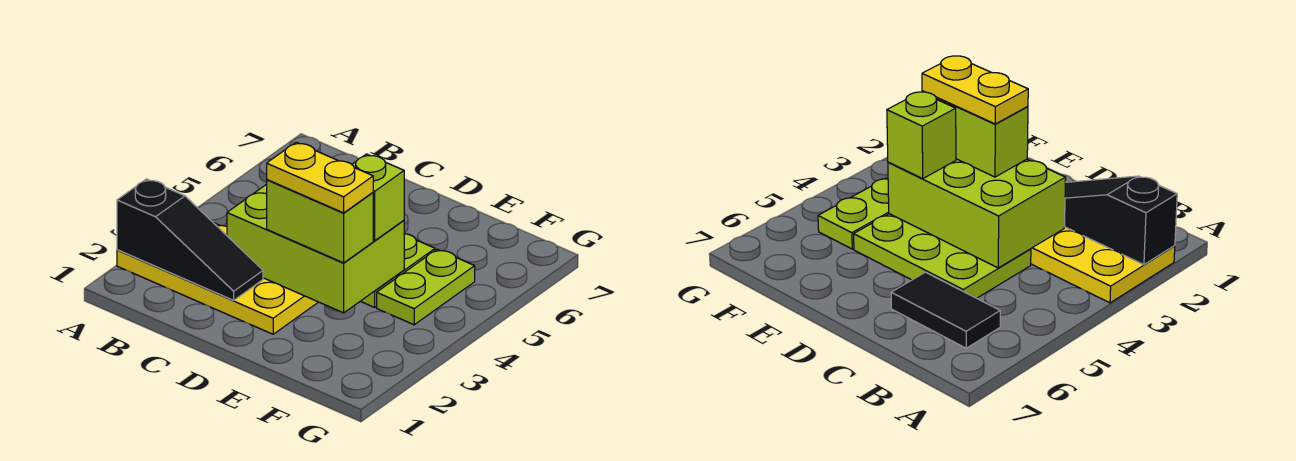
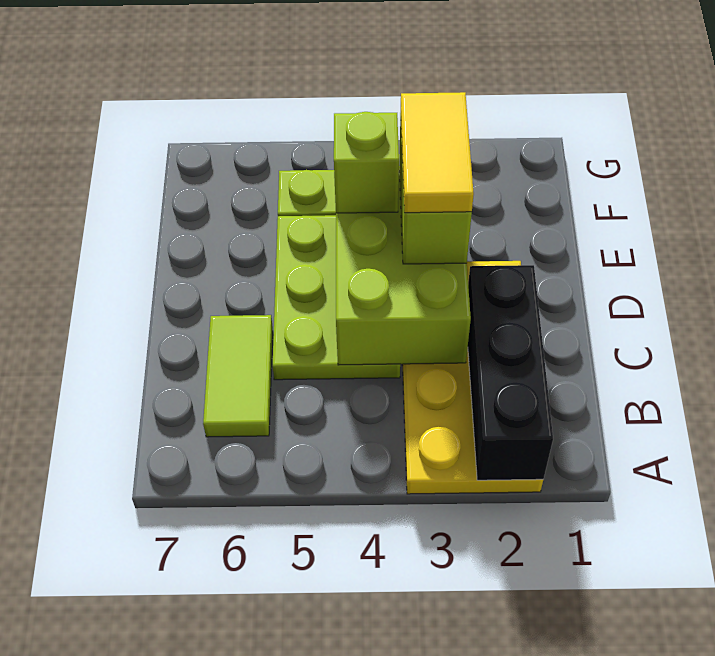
black 1x3 slope [117,179,263,300] -> black 1x3 brick [468,265,553,480]
black 1x2 tile [891,272,1000,348] -> lime 1x2 tile [203,315,273,437]
yellow 1x2 plate [267,142,373,213] -> yellow 1x2 tile [401,92,474,213]

